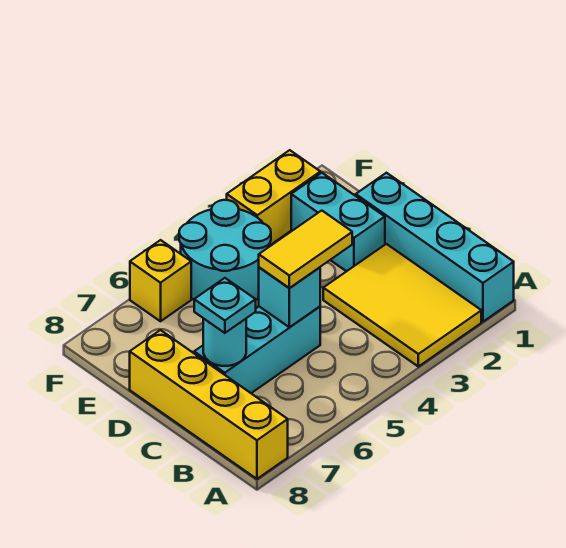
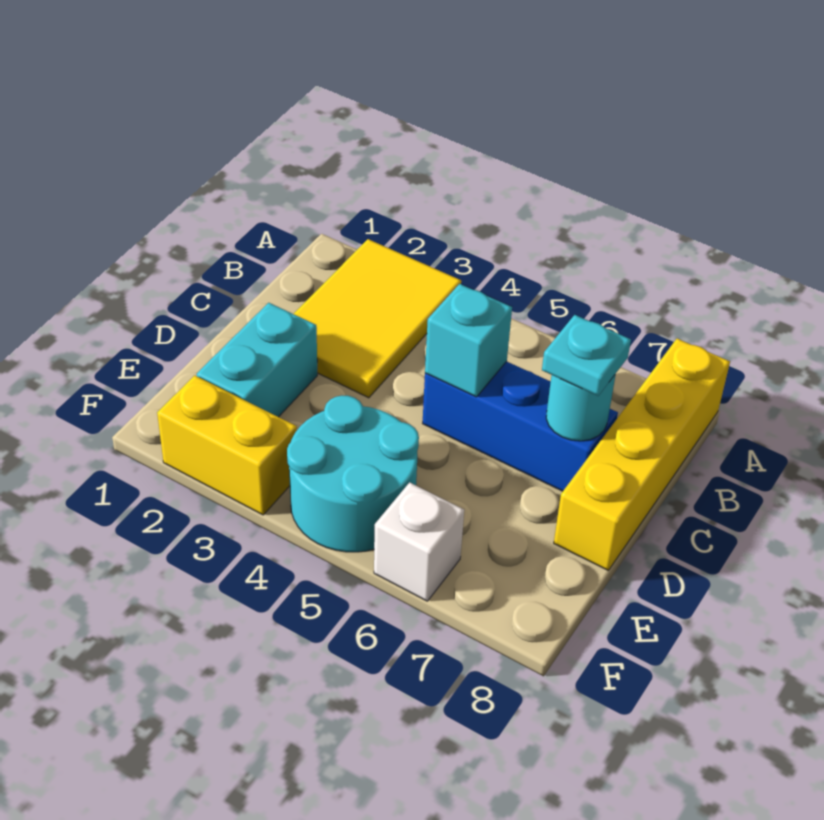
cyan 1x4 brick [356,173,514,322] -> none
yellow 1x2 tile [259,211,352,288] -> none
cyan 1x3 brick [194,307,320,393] -> blue 1x3 brick [423,361,618,491]
yellow 1x1 brick [130,240,191,321] -> white 1x1 brick [374,482,464,601]

